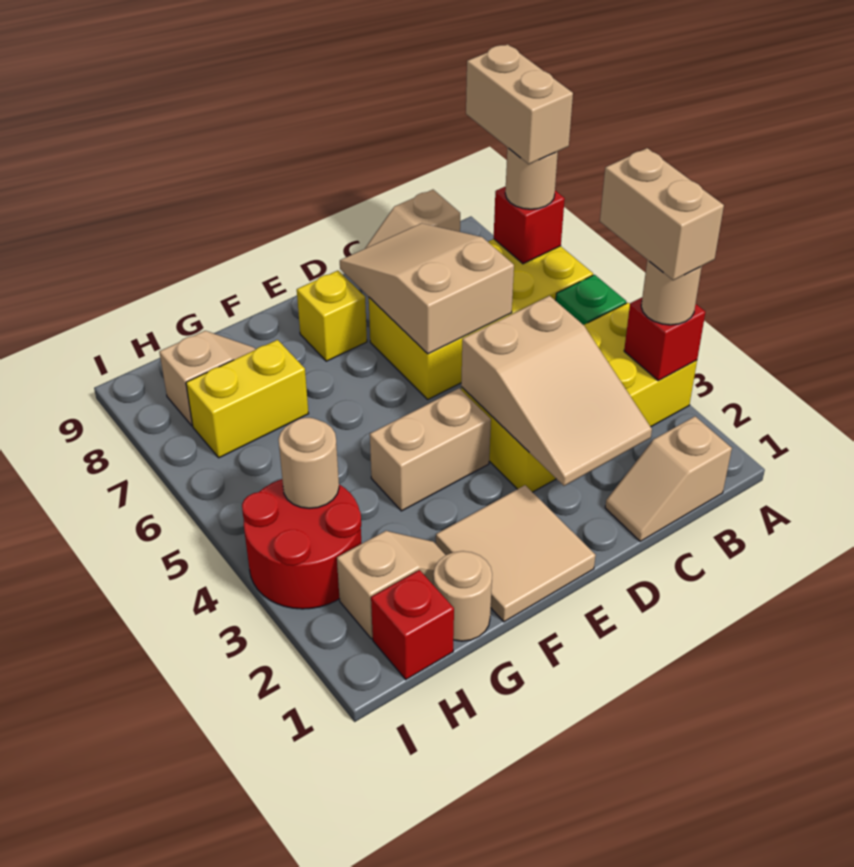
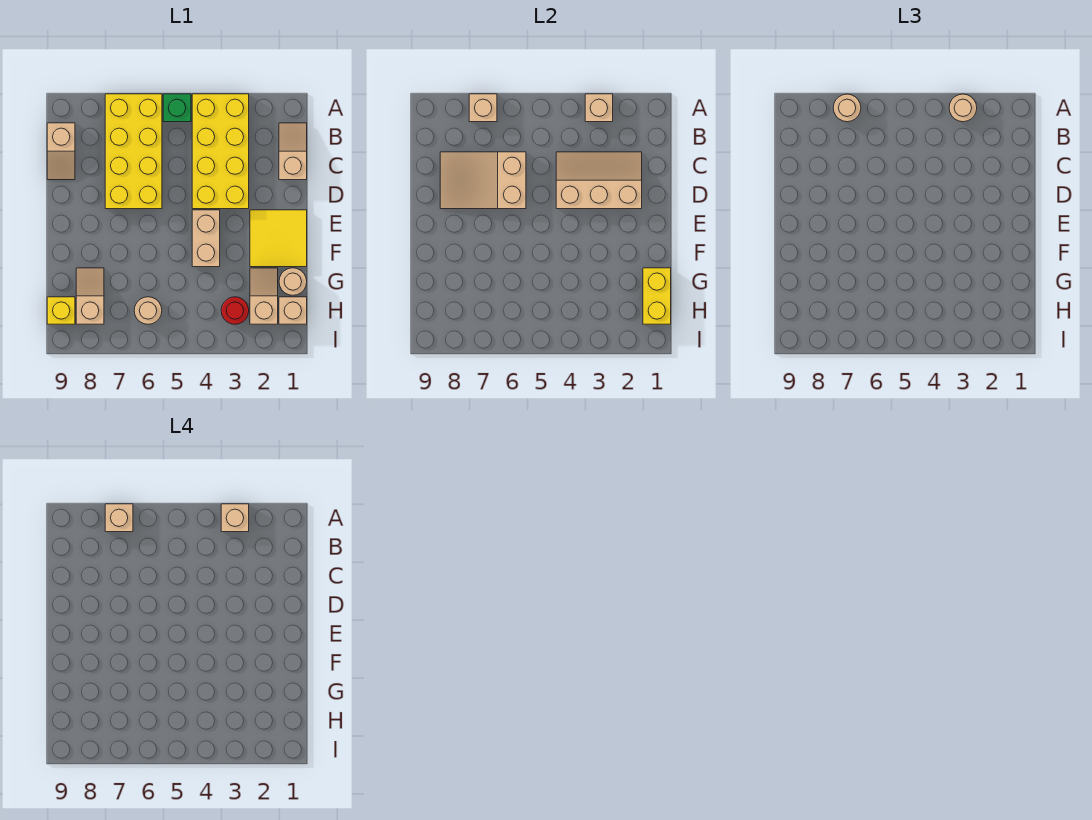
red 1x1 brick [624,298,705,380] -> tan 1x1 brick [585,94,613,122]
tan 1x2 brick [600,148,724,280] -> tan 1x1 brick [221,504,249,532]
red 1x1 brick [494,186,565,264] -> tan 1x1 brick [469,94,497,122]
tan 1x2 brick [466,44,573,164] -> tan 1x1 brick [105,504,133,532]
tan 1x2 slope [605,416,732,541] -> tan 1x2 slope turned to [279,123,307,180]
tan 2x3 slope [461,296,652,486] -> tan 2x3 slope turned to [556,152,642,209]
tan 2x2 tile [436,485,596,622] -> yellow 2x2 tile [250,210,307,267]
yellow 1x1 brick [297,271,367,361] -> yellow 1x1 brick moved to [47,297,75,324]
yellow 1x2 brick [186,340,309,458] -> yellow 1x2 brick moved to [643,268,671,324]
red 1x1 brick [371,570,454,680] -> tan 1x1 brick [279,297,307,324]
red 2x2 round brick [242,479,362,609] -> red 1x1 round brick [221,297,249,324]
tan 1x1 round brick [278,418,339,508] -> tan 1x1 round brick moved to [134,297,162,324]

